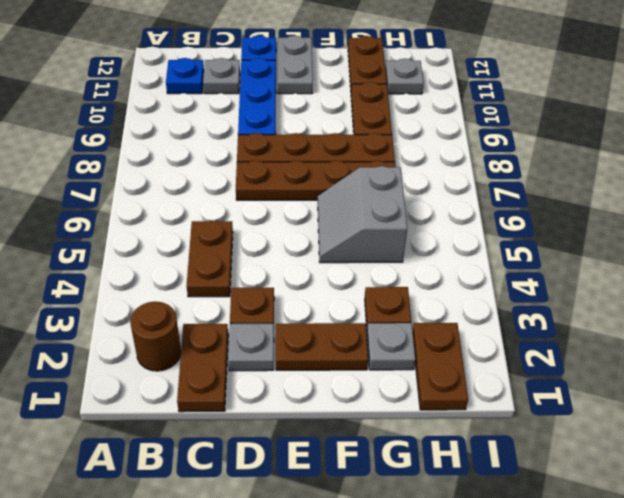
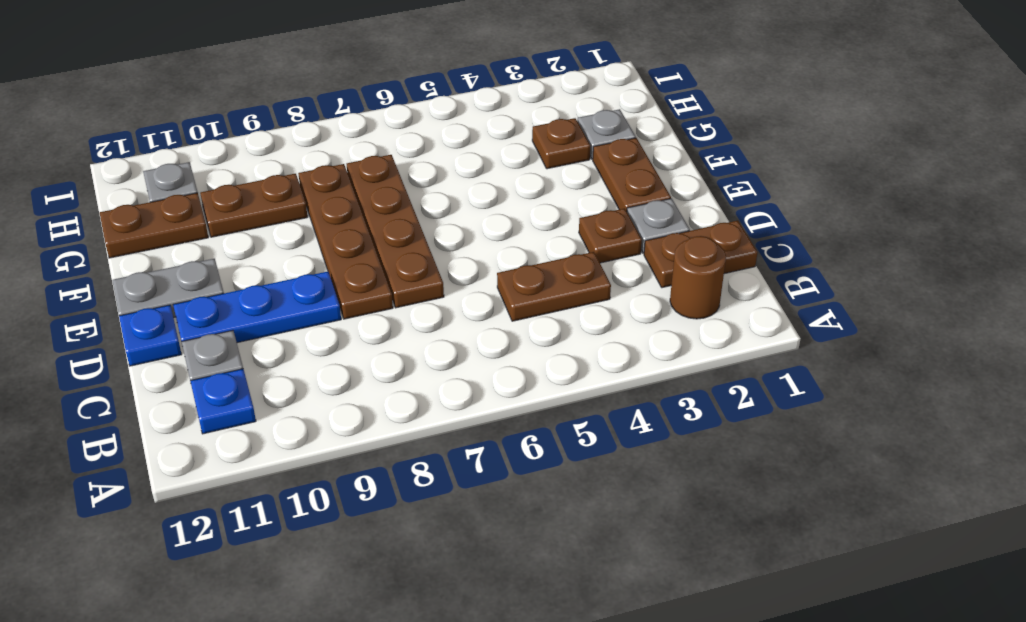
grey 2x2 slope [318,166,407,263] -> none
brown 1x2 plate [413,323,468,410] -> none

